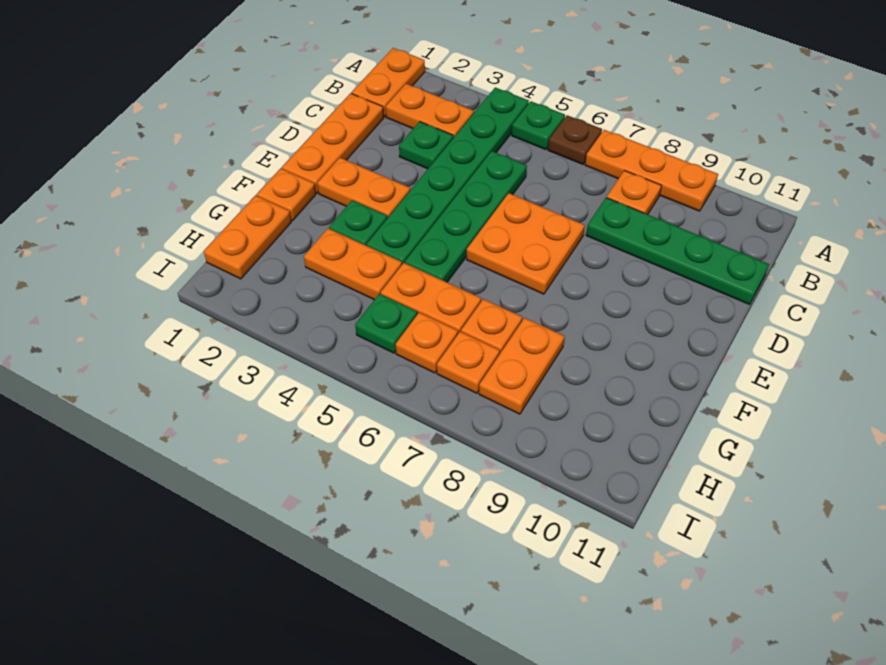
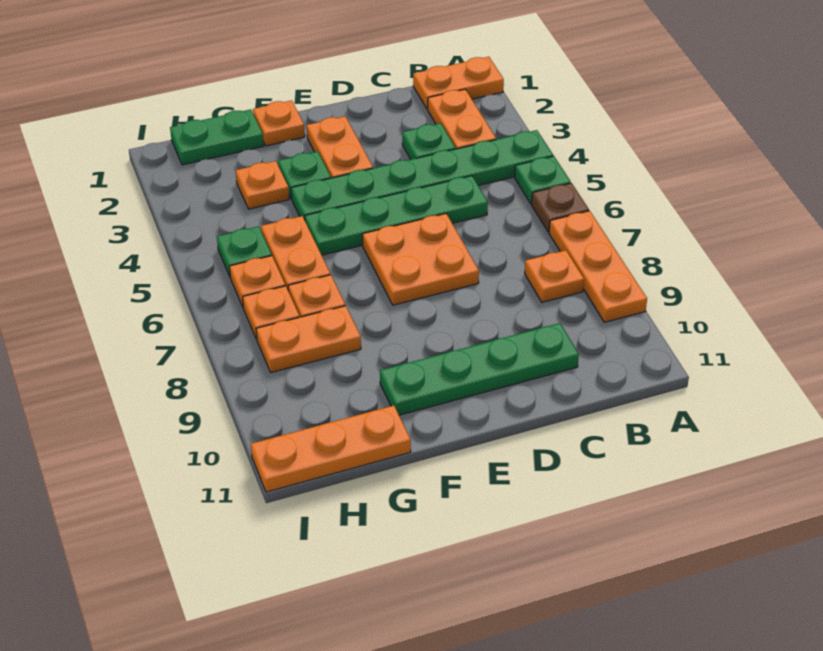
orange 1x3 plate [282,93,384,193] -> orange 1x3 plate moved to [251,406,411,492]
green 1x4 plate [586,198,769,305] -> green 1x4 plate turned to [380,323,579,415]
orange 1x2 plate [204,195,291,279] -> green 1x2 plate [170,109,264,165]
orange 1x2 plate [304,228,402,300] -> orange 1x1 plate [236,161,289,209]

